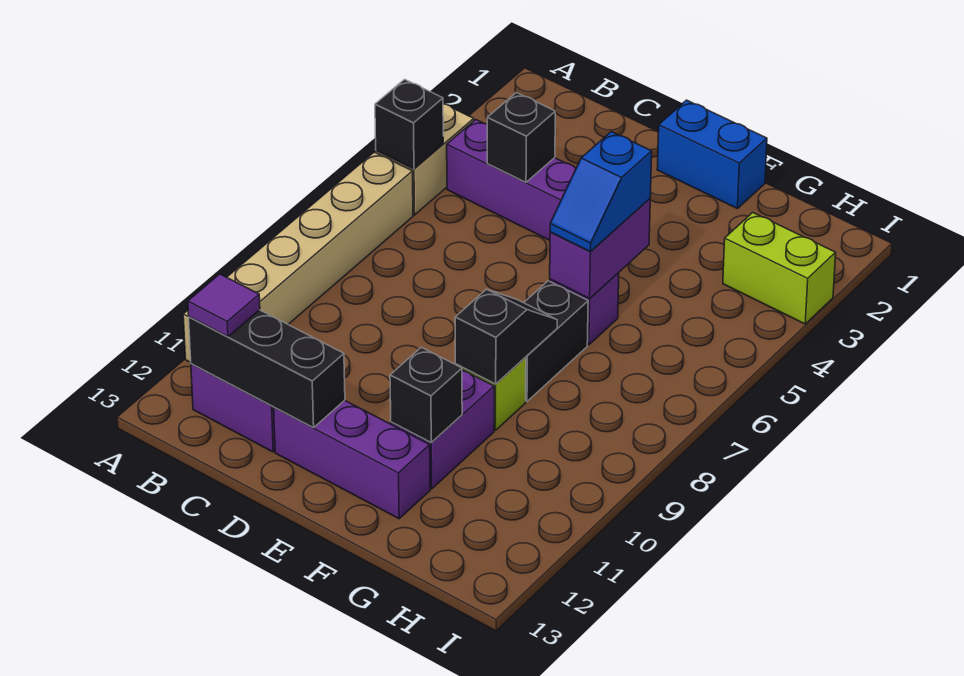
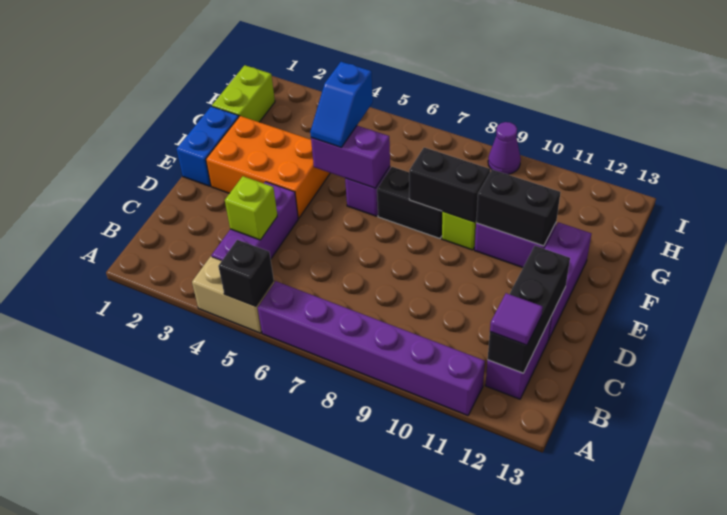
tan 1x6 brick [183,152,413,362] -> purple 1x6 brick [258,281,485,416]
black 1x1 brick [487,93,555,182] -> lime 1x1 brick [225,176,277,240]
none -> orange 2x3 brick [206,116,330,218]
blue 1x2 slope [550,132,652,252] -> blue 1x2 slope turned to [310,62,373,147]
black 1x2 slope [455,289,557,384] -> black 1x2 brick [409,148,490,222]
black 1x1 brick [390,347,462,443] -> black 1x2 brick [476,170,560,246]
lime 1x2 brick [723,213,836,324] -> lime 1x2 brick moved to [212,65,275,122]
none -> purple 1x1 cone [488,122,521,174]

